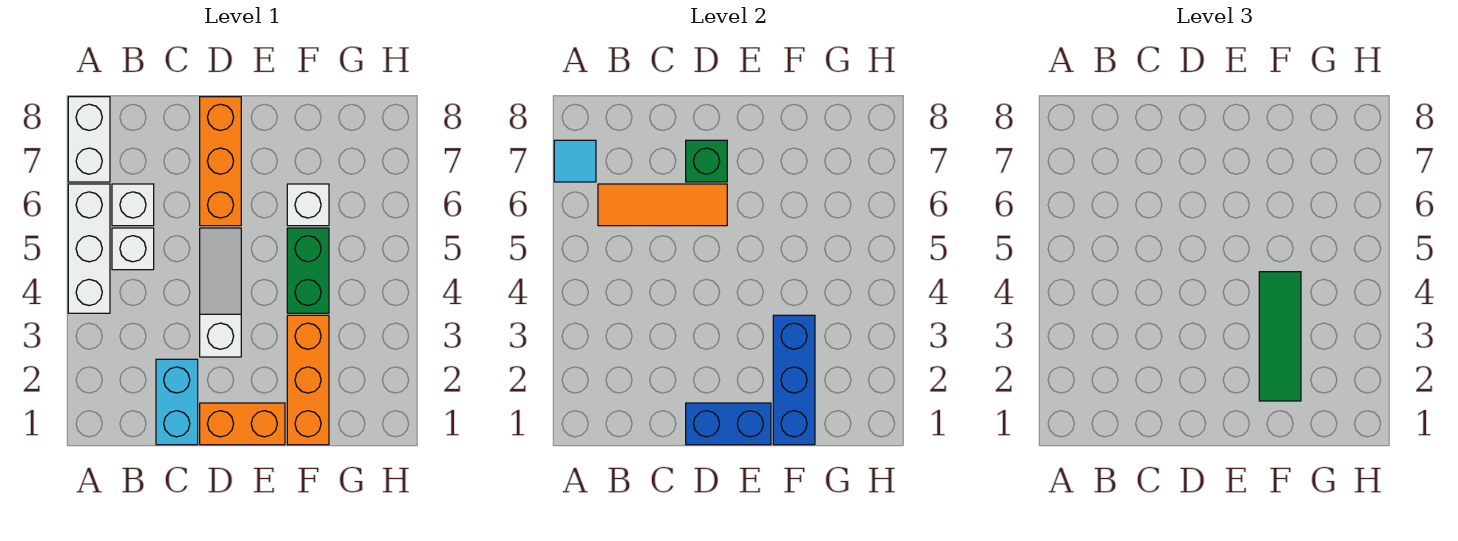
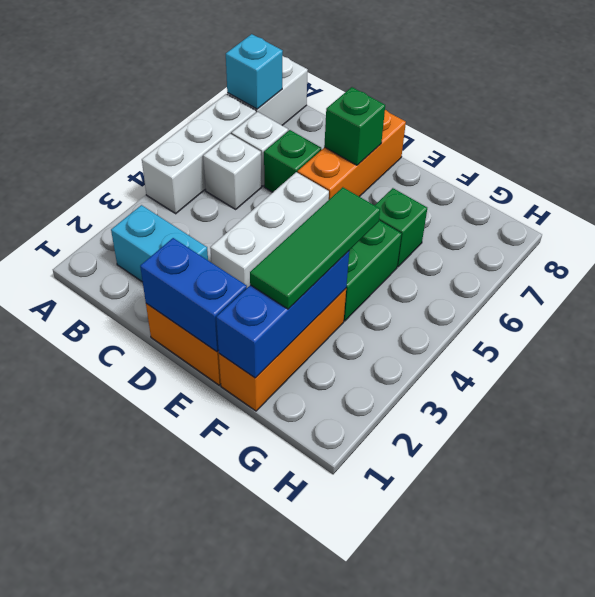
cyan 1x1 tile [554,140,596,182] -> cyan 1x1 brick [226,34,283,109]
orange 1x3 tile [598,184,727,226] -> none
cyan 1x2 brick [156,359,198,445] -> cyan 1x2 brick turned to [111,205,208,282]
none -> green 1x1 brick [264,130,321,192]
white 1x3 slope [200,228,241,357] -> white 1x3 brick [210,172,329,288]
white 1x1 brick [287,184,329,226] -> green 1x1 brick [375,188,427,267]

